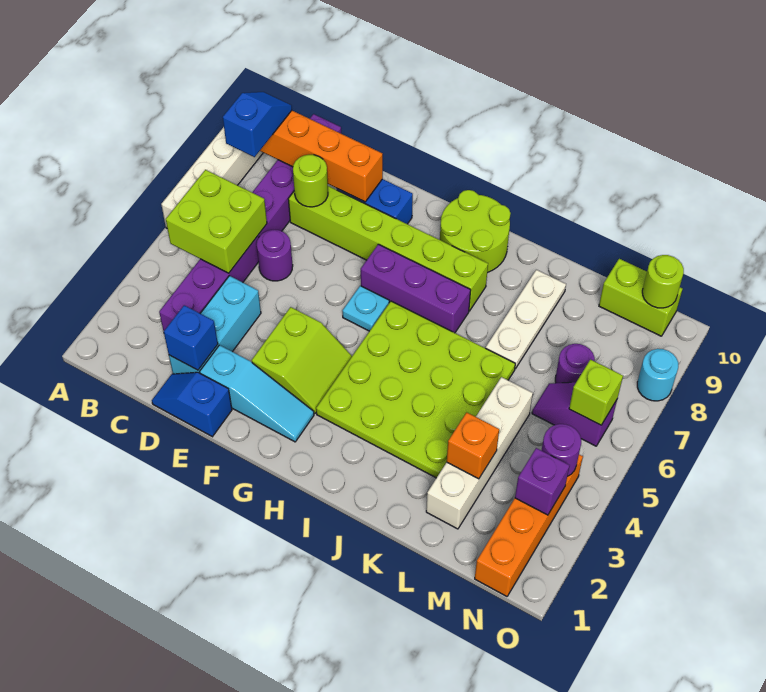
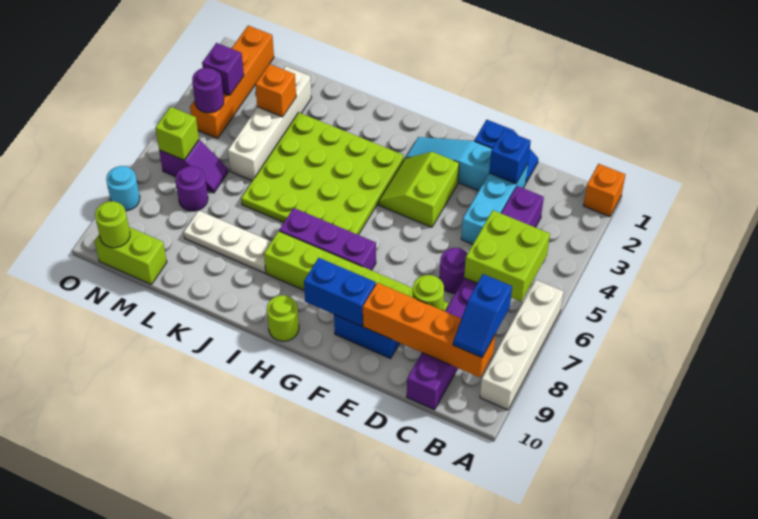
none -> orange 1x1 brick [583,164,626,217]
none -> blue 1x2 brick [304,258,376,326]
cyan 1x1 plate [343,286,389,331] -> none
lime 2x2 round brick [440,190,511,273] -> lime 1x1 round brick [267,295,299,341]
white 1x3 plate [486,270,566,369] -> white 1x3 plate turned to [184,210,272,273]

